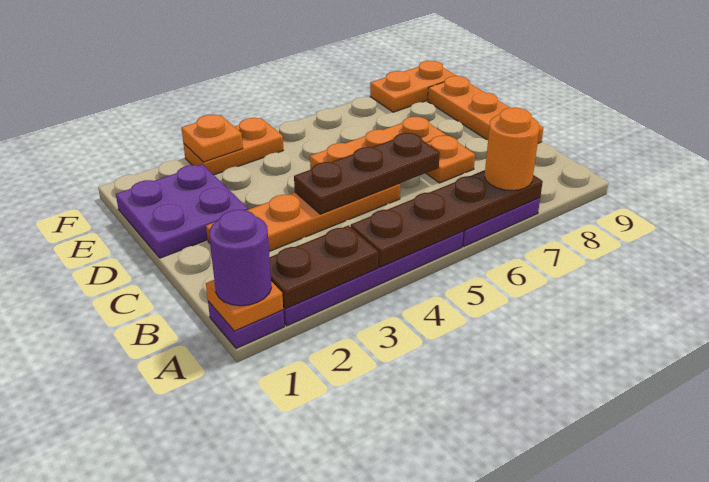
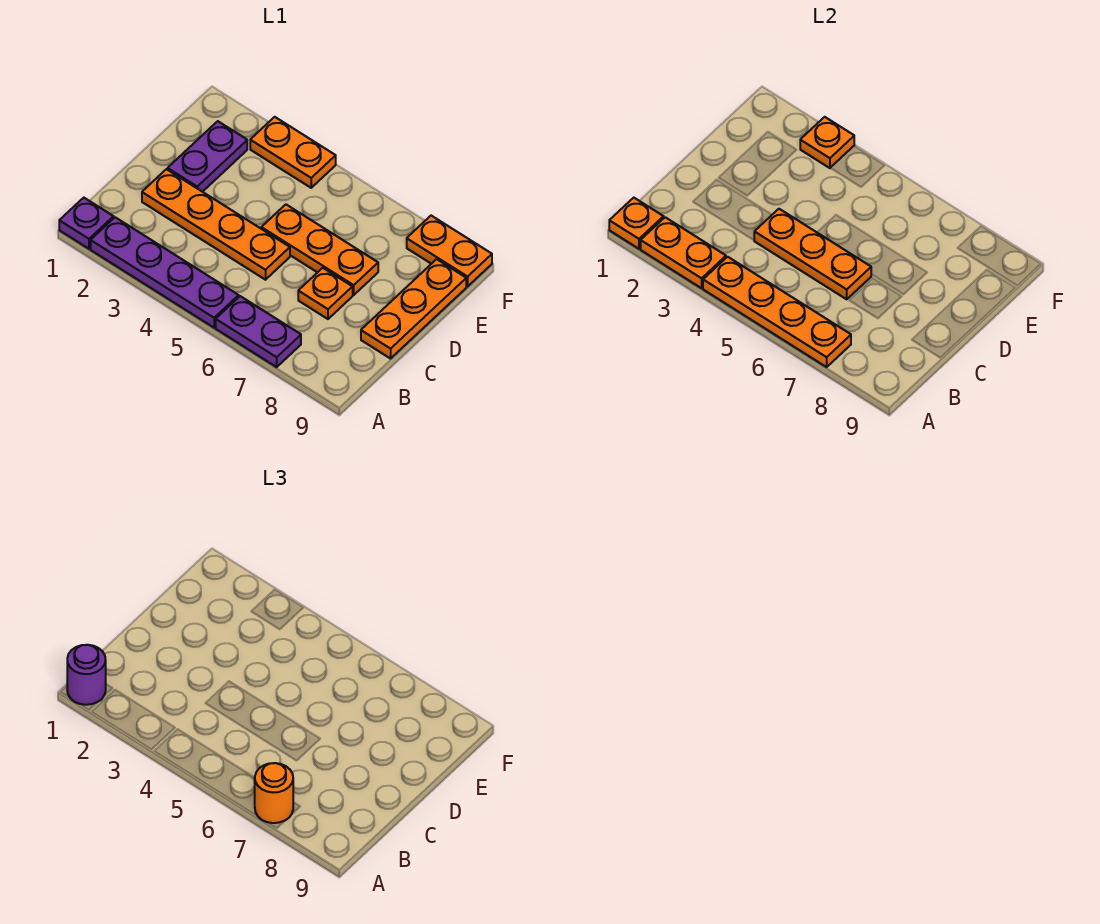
brown 1x2 plate [270,225,378,308] -> orange 1x2 plate [641,217,726,288]
brown 1x4 plate [351,170,543,267] -> orange 1x4 plate [703,257,851,367]
brown 1x3 plate [294,133,440,214] -> orange 1x3 plate [754,209,871,299]
purple 2x2 plate [116,164,248,258] -> purple 1x2 plate [168,121,247,192]

